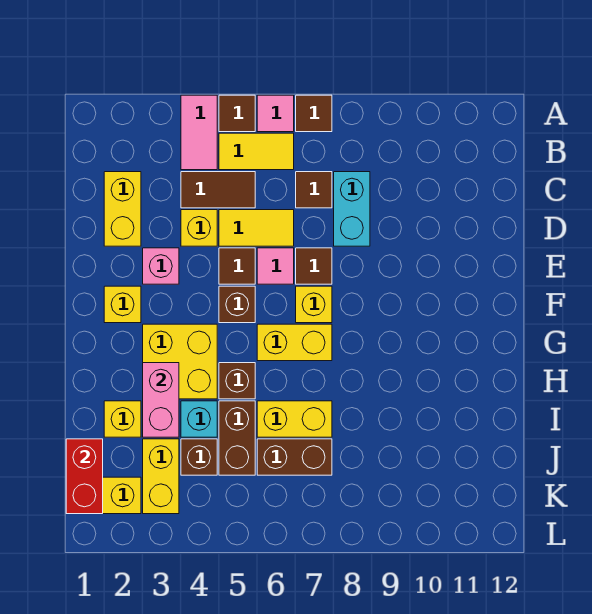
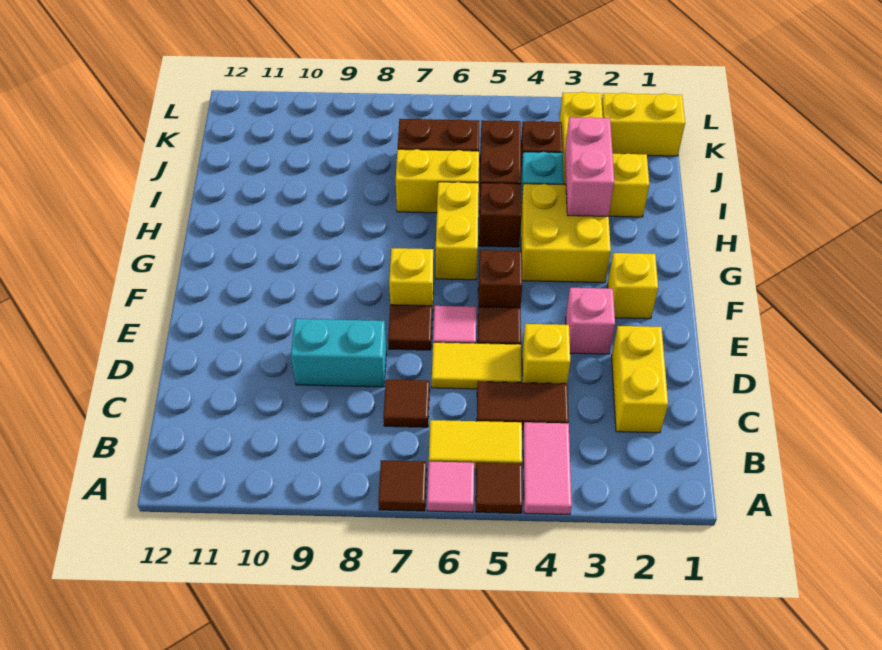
cyan 1x2 brick [334,172,370,246] -> cyan 1x2 brick turned to [291,319,386,387]
yellow 1x2 brick [257,324,332,361] -> yellow 1x2 brick turned to [436,182,479,280]
red 1x2 brick [66,439,103,514] -> none

